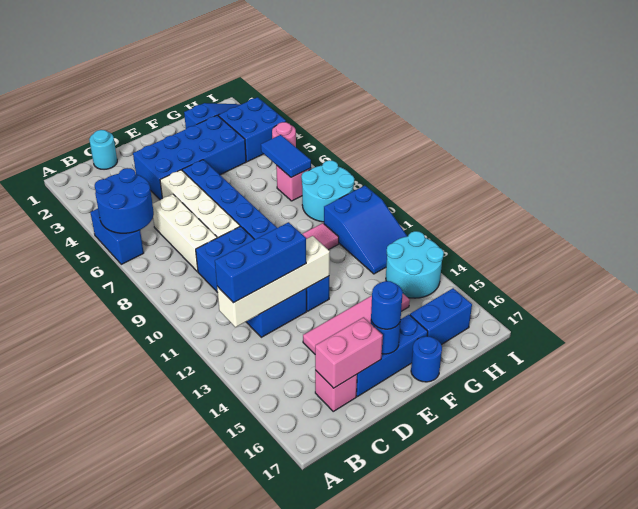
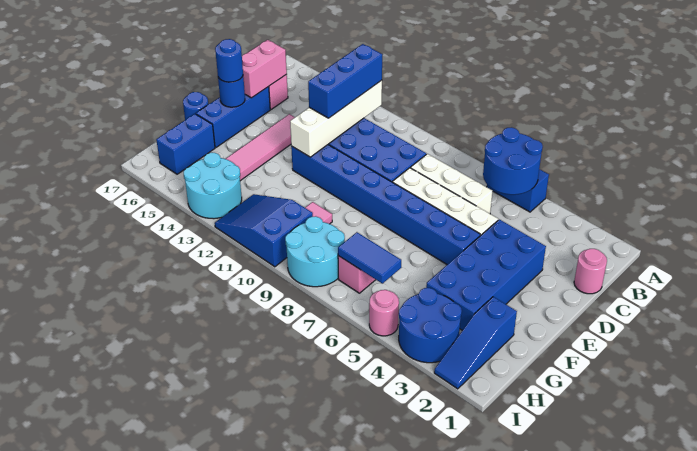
cyan 1x1 round brick [89,130,117,169] -> pink 1x1 round brick [574,249,607,294]
blue 2x2 brick [218,97,286,162] -> blue 2x2 round brick [399,288,462,363]

